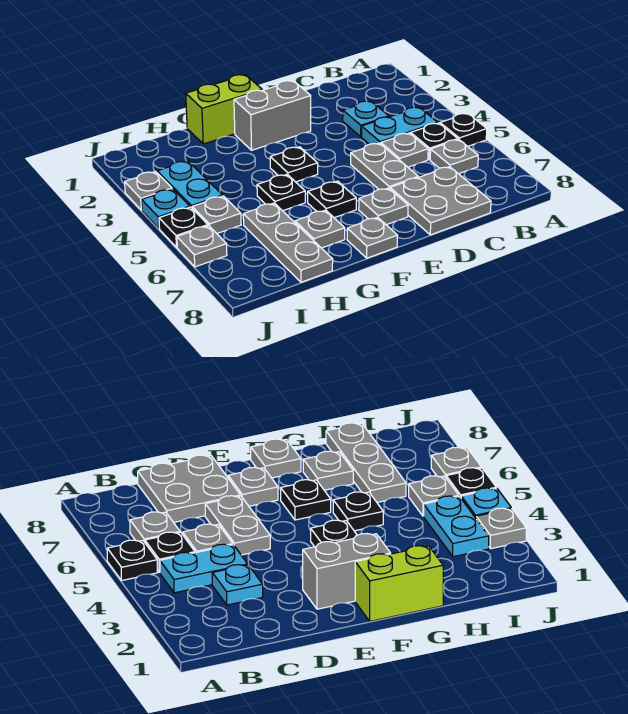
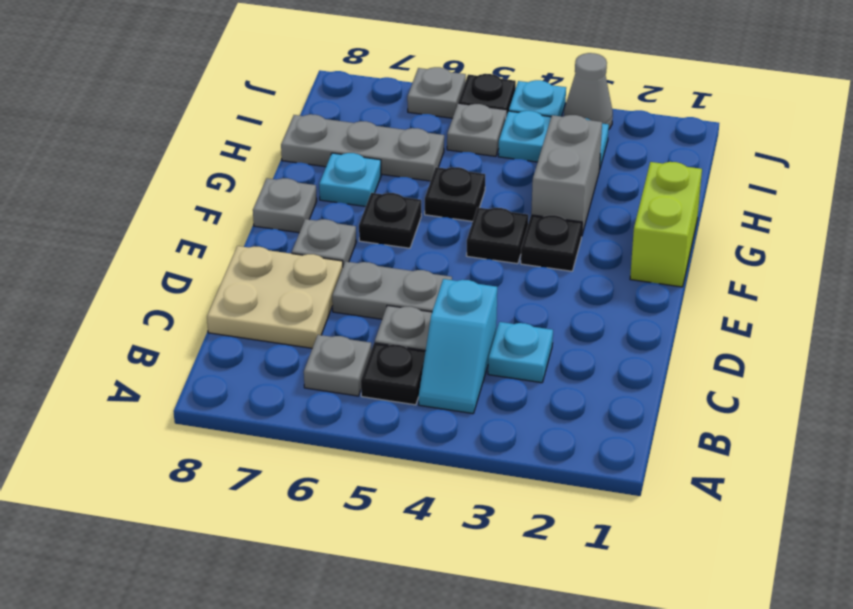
black 1x1 plate [440,113,487,146] -> black 1x1 plate moved to [521,215,582,271]
cyan 1x2 plate [361,107,438,144] -> cyan 1x2 slope [419,279,497,414]
grey 2x2 plate [390,167,491,235] -> tan 2x2 plate [207,246,343,348]
grey 1x2 brick [234,81,311,150] -> grey 1x2 brick moved to [531,115,602,234]
grey 1x1 plate [295,210,345,248] -> cyan 1x1 plate [319,153,381,207]
grey 1x1 plate [125,172,172,210] -> grey 1x1 cone [564,53,613,130]

